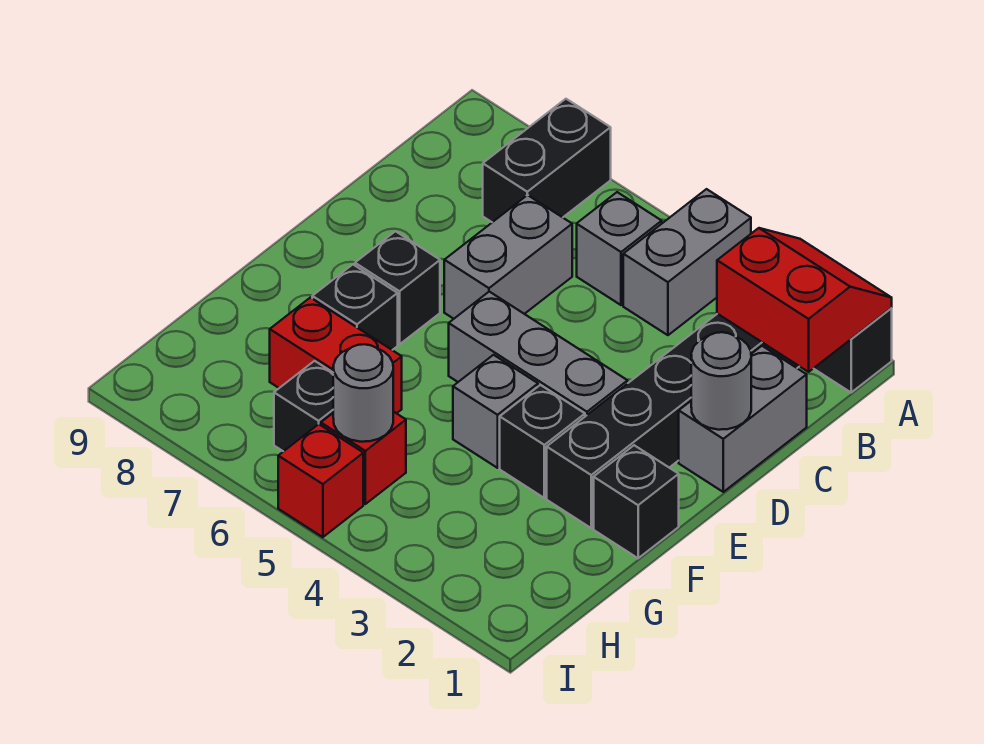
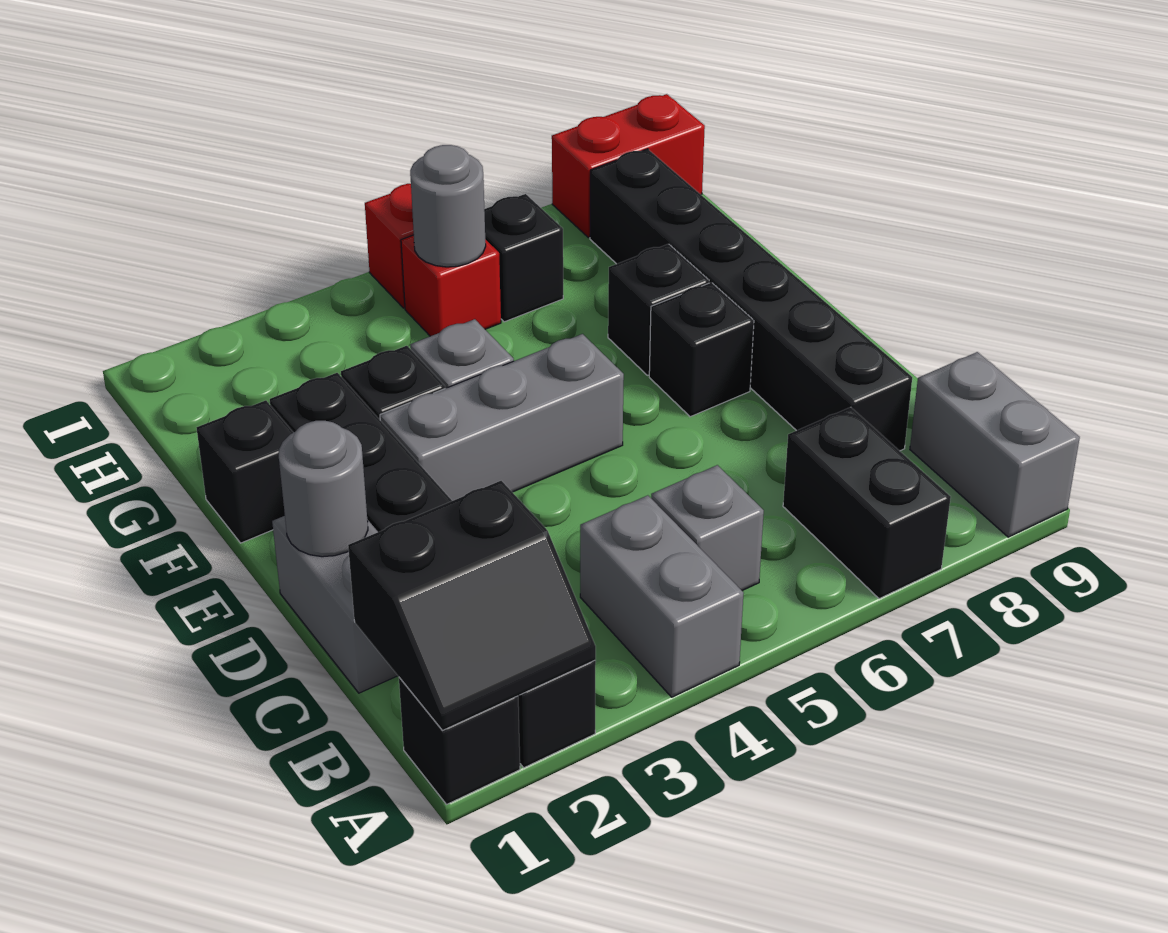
red 2x2 slope [717,228,892,372] -> black 2x2 slope [348,481,596,731]
grey 1x2 brick [444,195,572,319] -> grey 1x2 brick moved to [910,352,1080,537]
none -> black 1x6 brick [590,149,912,451]
red 1x2 brick [270,298,402,413] -> red 1x2 brick moved to [552,94,705,238]

